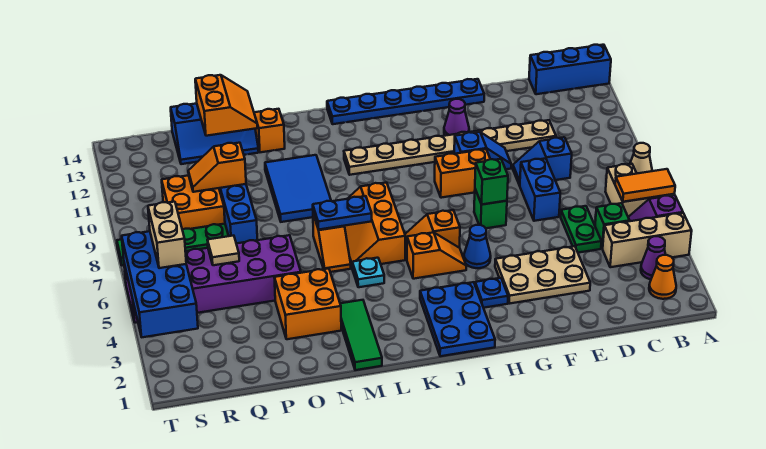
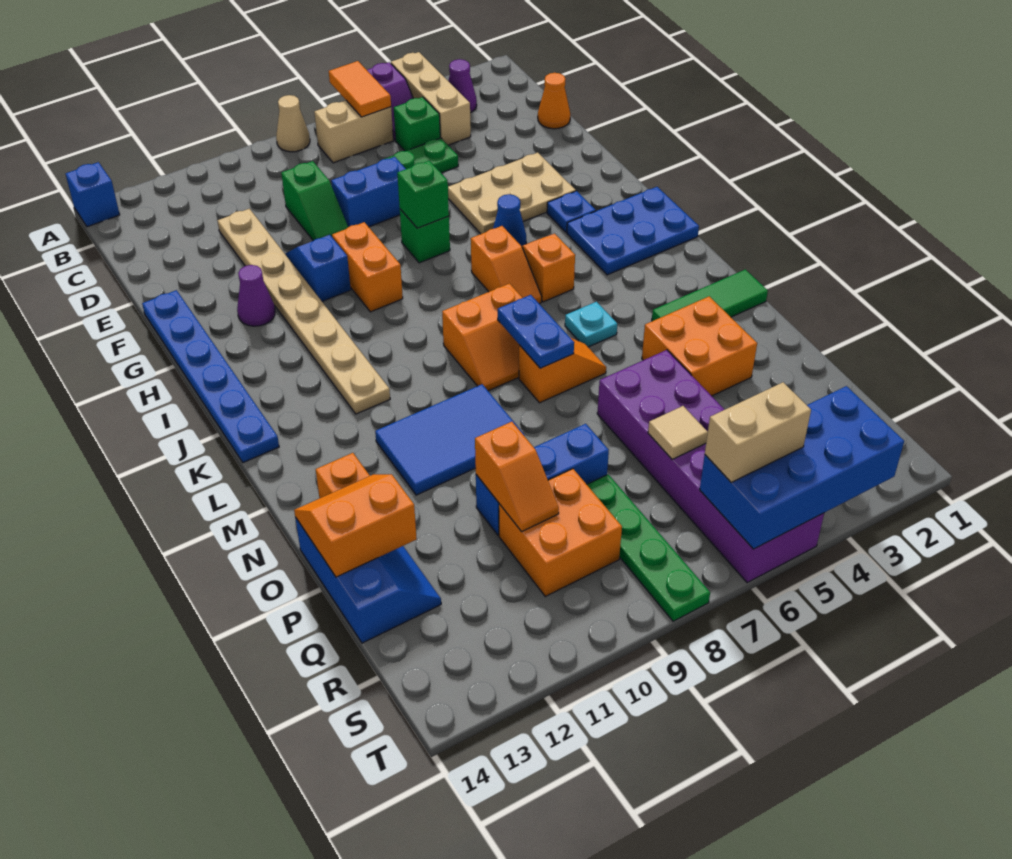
blue 1x3 brick [529,45,611,94] -> blue 1x1 brick [66,162,120,227]
orange 1x1 cone [649,255,676,299] -> orange 1x1 cone moved to [538,73,570,129]
blue 1x2 slope [513,137,572,186] -> green 1x2 slope [281,161,348,241]
tan 2x3 plate [495,246,590,304] -> tan 2x3 plate turned to [448,153,576,234]
orange 2x3 slope [345,183,405,267] -> orange 2x2 slope [442,283,522,391]

